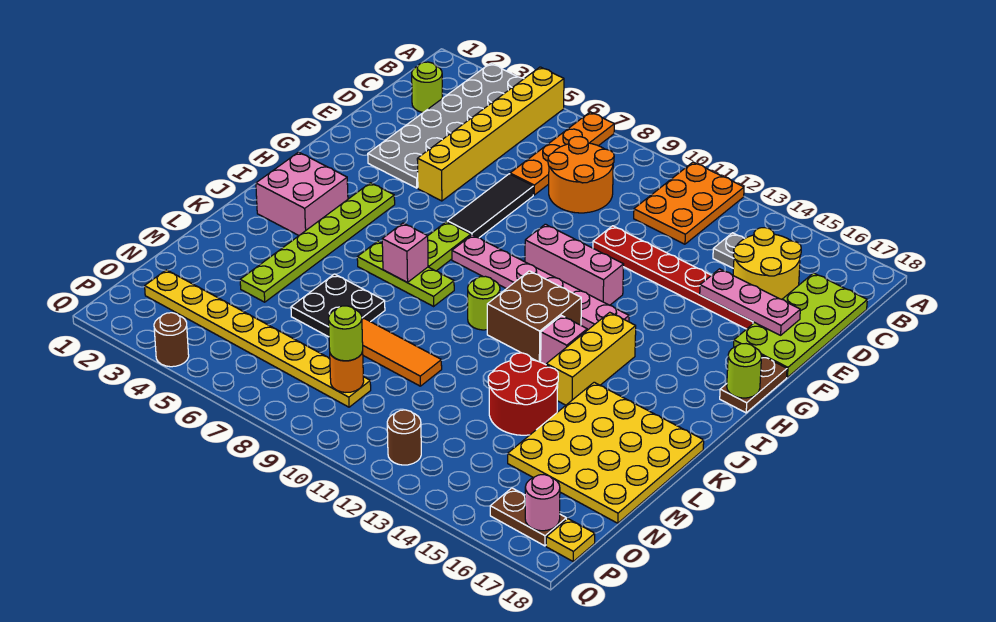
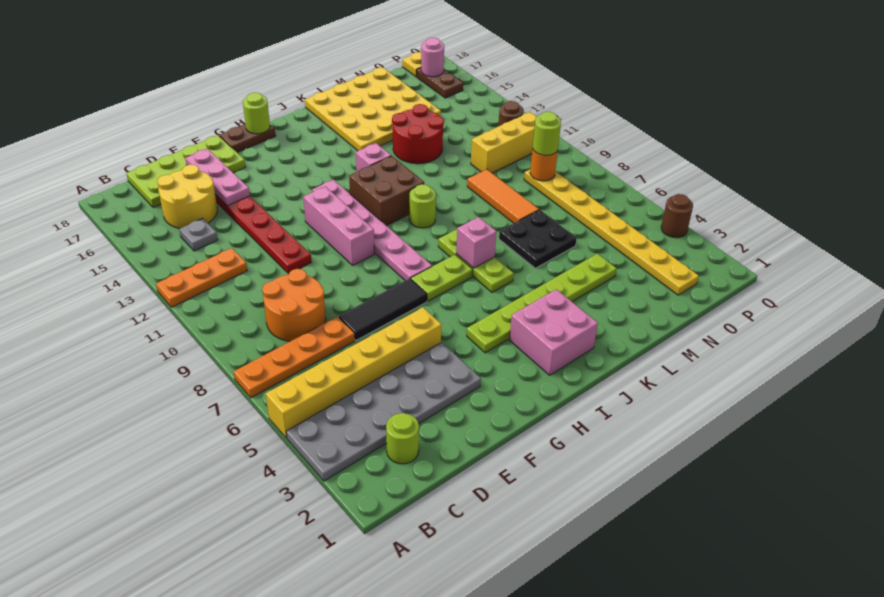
orange 2x3 plate [634,162,744,244] -> orange 1x3 plate [156,248,247,307]
yellow 1x3 brick [546,312,636,405] -> yellow 1x3 brick moved to [471,112,536,173]

